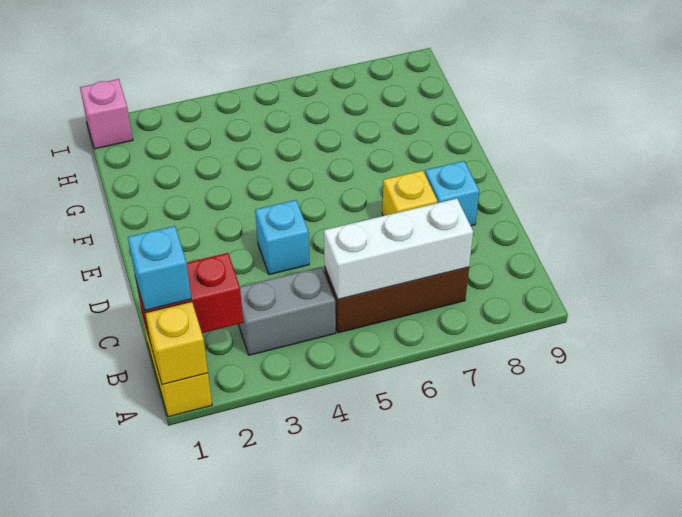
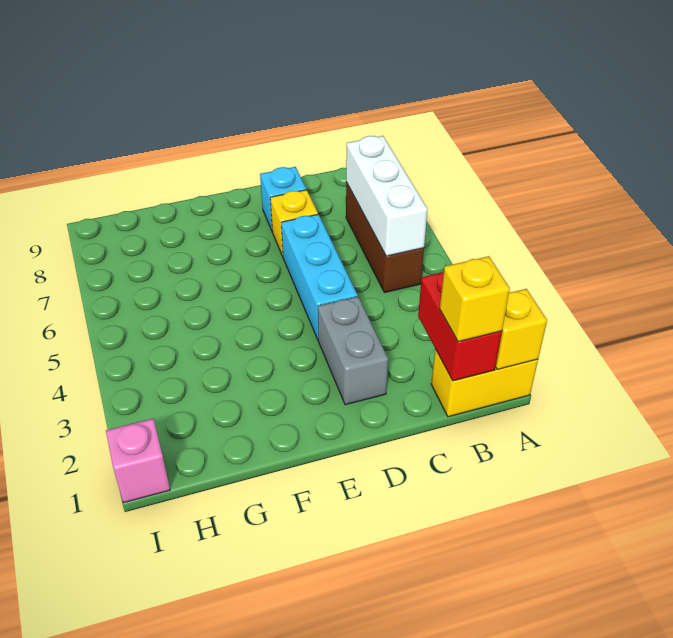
cyan 1x1 brick [128,226,191,310] -> yellow 1x1 brick [440,256,510,342]
grey 1x2 brick [238,267,336,355] -> grey 1x2 brick moved to [318,297,388,405]
cyan 1x1 brick [255,200,309,275] -> cyan 1x3 brick [281,214,358,340]

